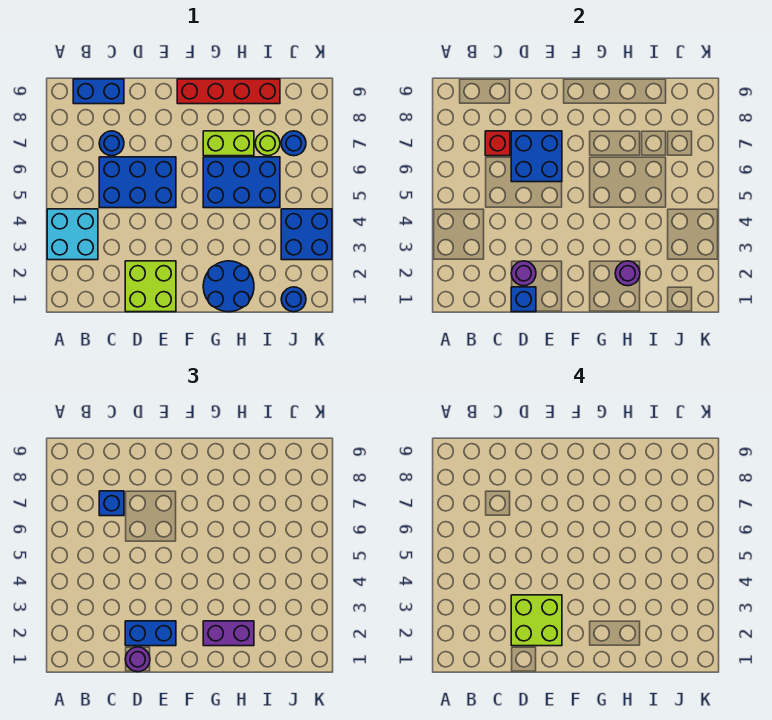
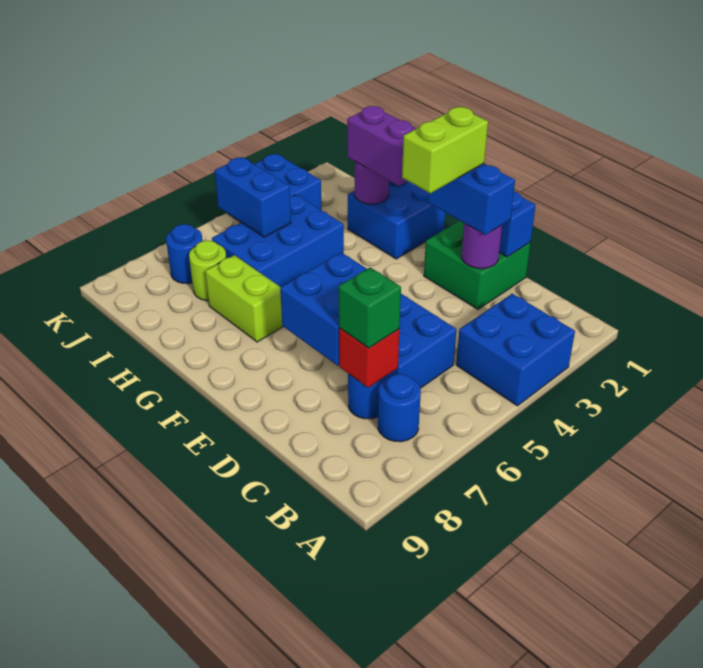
cyan 2x2 brick [47,209,98,260] -> blue 2x2 brick [456,294,575,406]
blue 1x2 brick [73,79,124,104] -> blue 1x2 brick moved to [215,157,291,237]
blue 1x1 brick [99,491,124,516] -> green 1x1 brick [339,267,401,348]
lime 2x2 brick [125,261,176,312] -> green 2x2 brick [424,221,530,309]
purple 1x1 round brick [125,647,150,672] -> none
lime 2x2 brick [511,595,562,646] -> lime 1x2 brick [402,107,488,193]
red 1x4 brick [177,79,280,104] -> none
blue 2x2 round brick [203,261,254,312] -> blue 2x2 brick [348,181,445,259]
blue 2x3 brick [203,157,280,208] -> blue 2x3 brick turned to [212,195,344,287]
blue 1x1 round brick [281,287,306,312] -> blue 1x1 round brick moved to [378,374,421,442]

